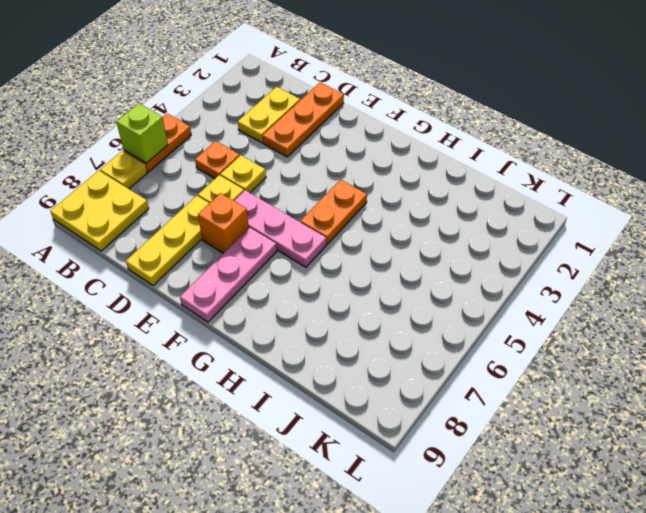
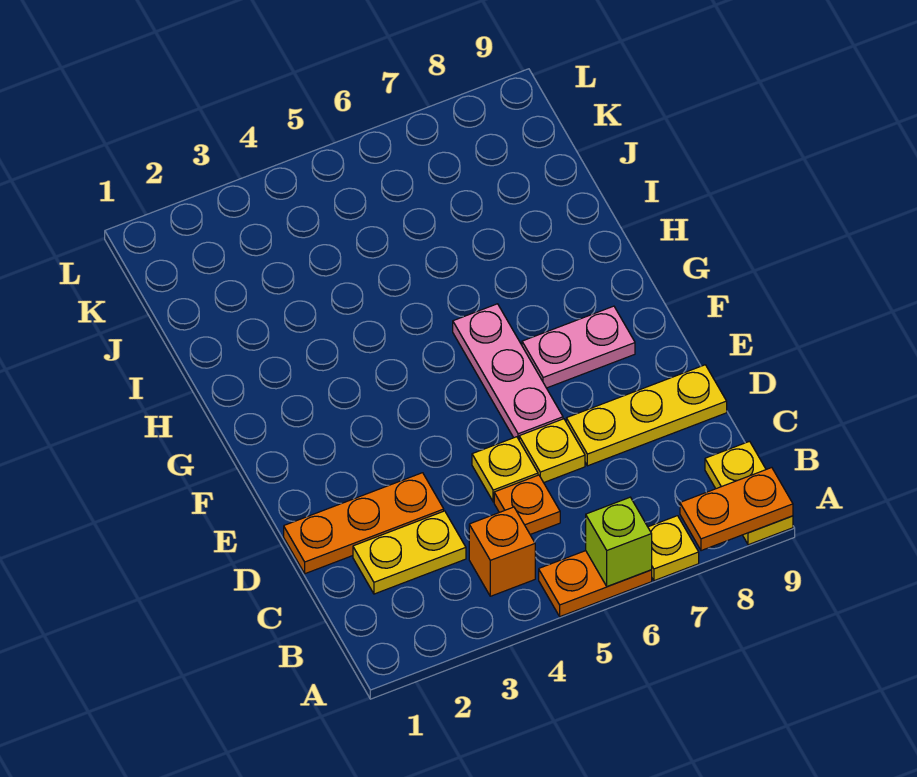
yellow 2x2 plate [50,171,149,251] -> yellow 1x2 plate [705,441,793,545]
orange 1x1 brick [198,193,249,253] -> orange 1x1 brick moved to [469,507,535,596]
pink 1x3 plate [180,228,277,322] -> pink 1x2 plate [522,306,635,388]
orange 1x2 plate [300,180,367,244] -> orange 1x2 plate moved to [680,468,793,551]

